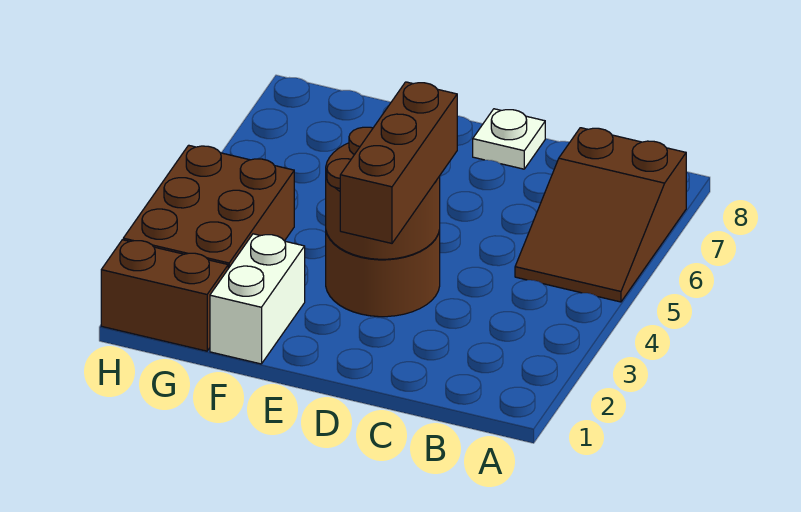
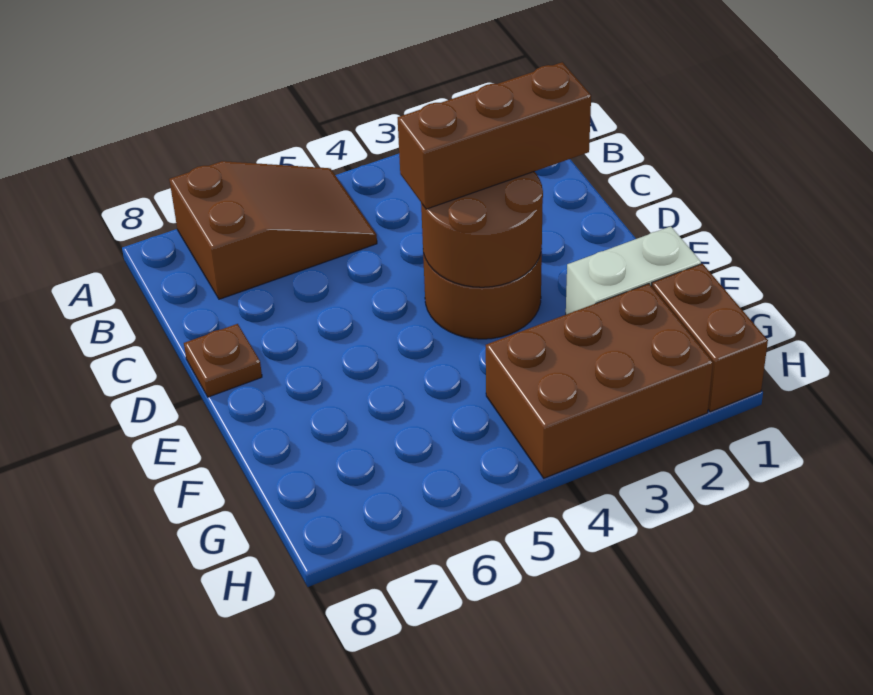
white 1x1 plate [473,109,545,169] -> brown 1x1 plate [184,324,262,397]

